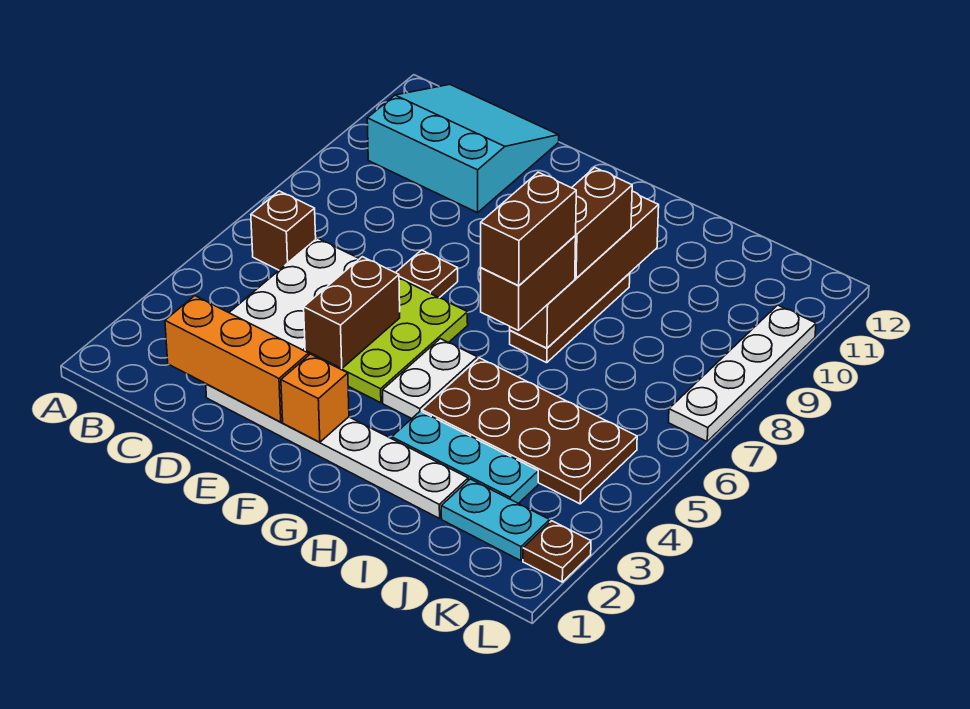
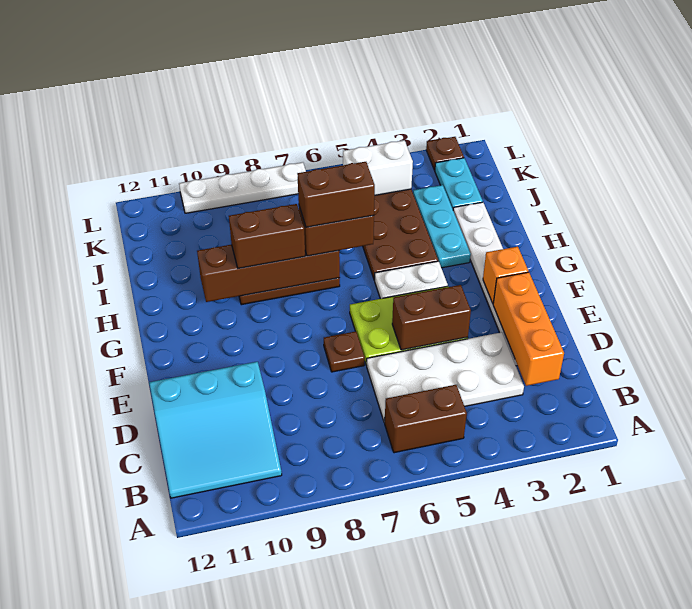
brown 1x1 brick [251,191,316,270] -> brown 1x2 brick [385,385,467,453]
cyan 3x3 slope [367,85,559,213] -> cyan 3x3 slope turned to [149,362,282,498]
none -> white 1x2 brick [343,140,413,195]

